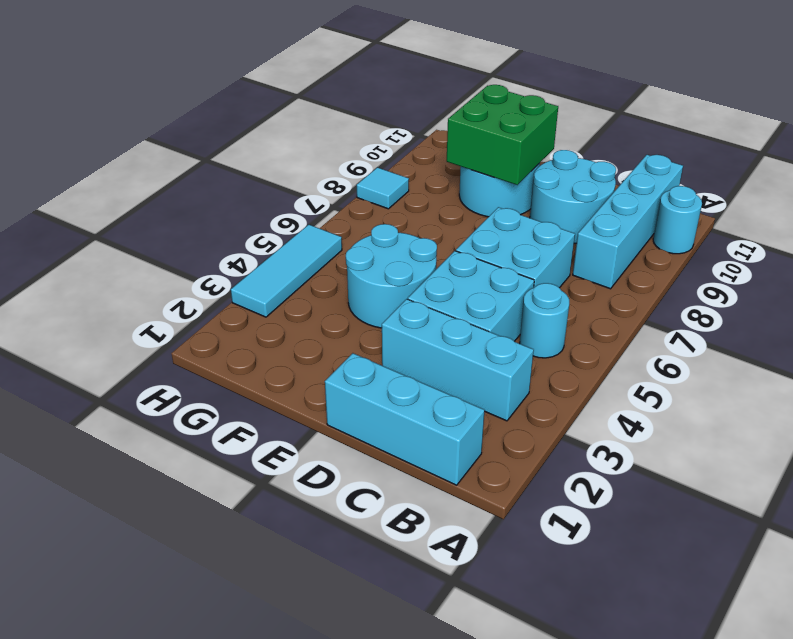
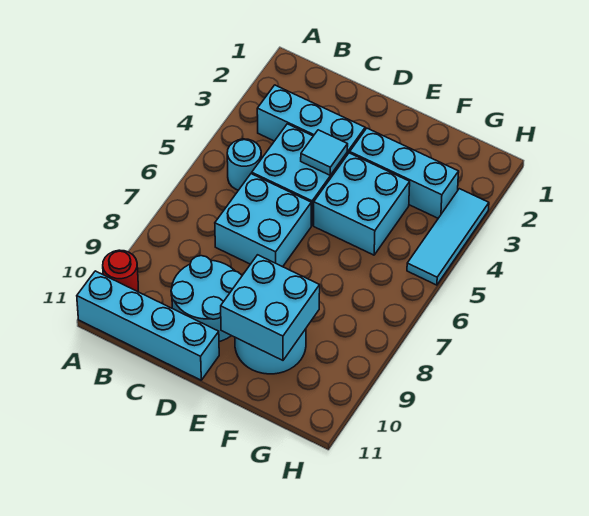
cyan 1x1 round brick [653,186,702,254] -> red 1x1 round brick [103,250,138,292]
cyan 1x3 brick [325,353,485,485] -> cyan 1x3 brick moved to [350,128,459,218]
cyan 1x4 brick [573,155,683,289] -> cyan 1x4 brick turned to [77,271,219,380]
cyan 2x2 round brick [346,224,437,328] -> cyan 2x2 brick [314,153,410,255]
green 2x2 brick [447,85,558,185] -> cyan 2x2 brick [221,255,320,360]
cyan 1x1 tile [357,168,409,209] -> cyan 1x1 tile moved to [301,130,348,175]

